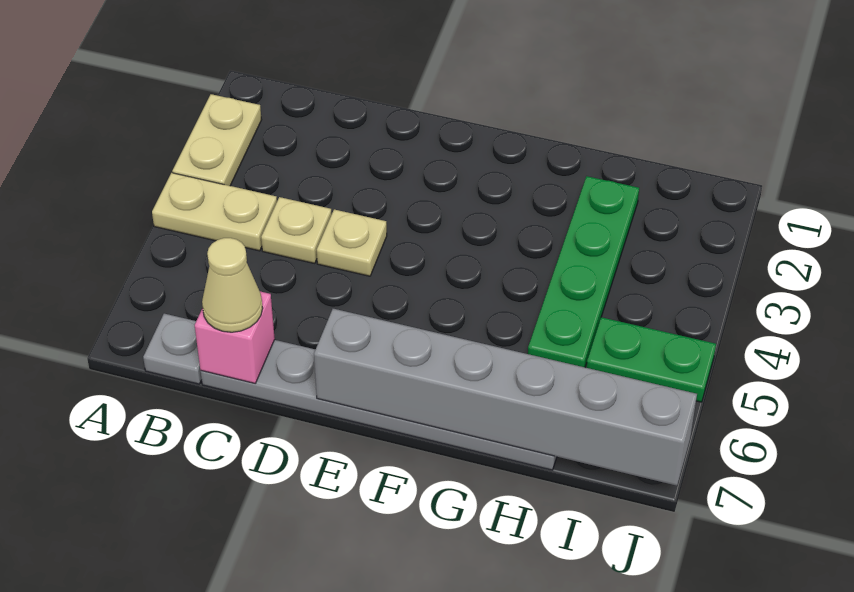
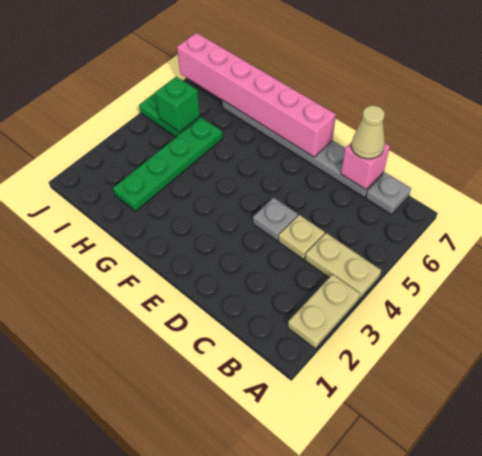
tan 1x1 plate [317,209,387,276] -> grey 1x1 plate [253,197,298,241]
grey 1x6 brick [314,309,697,486] -> pink 1x6 brick [177,33,336,157]
none -> green 1x1 brick [155,77,200,132]

